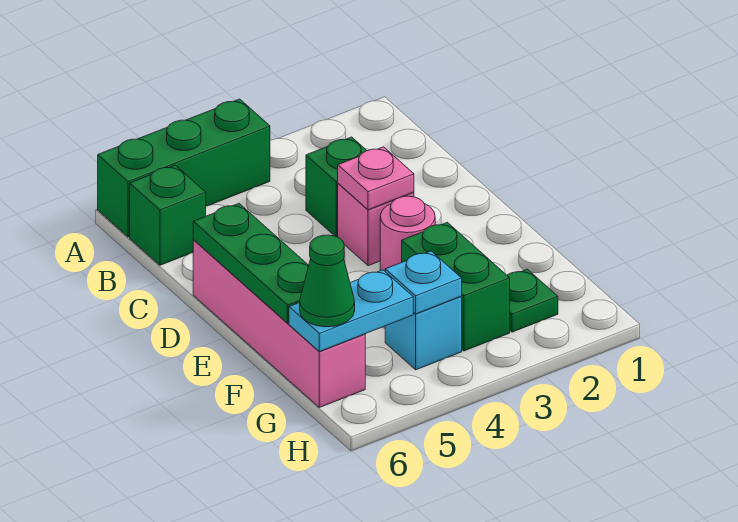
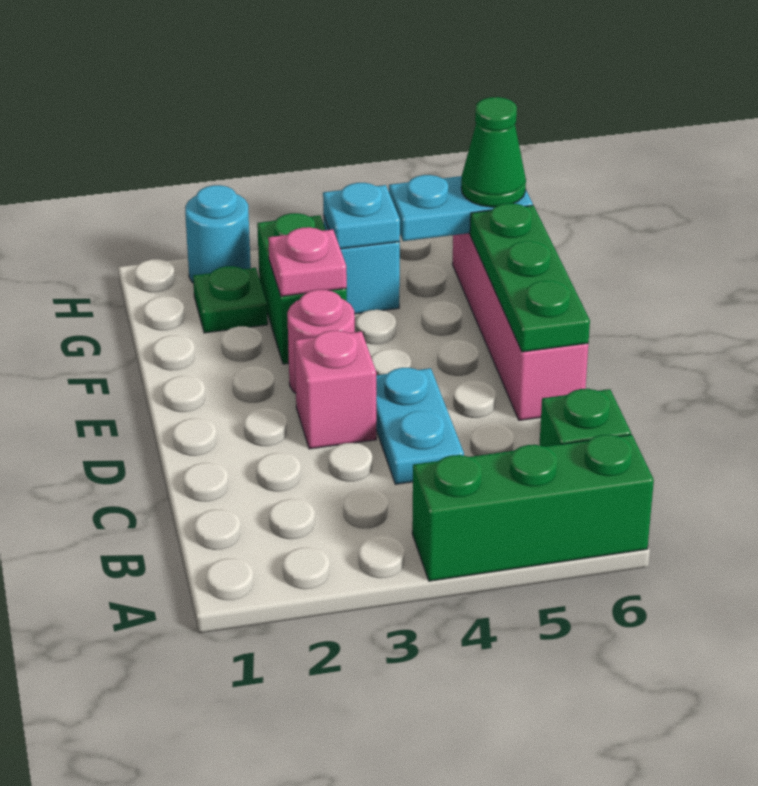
green 1x1 brick [306,137,367,237] -> none
none -> cyan 1x2 plate [376,368,464,484]
pink 1x1 plate [338,147,414,210] -> pink 1x1 plate moved to [268,227,347,296]
none -> cyan 1x1 round brick [185,185,251,283]

